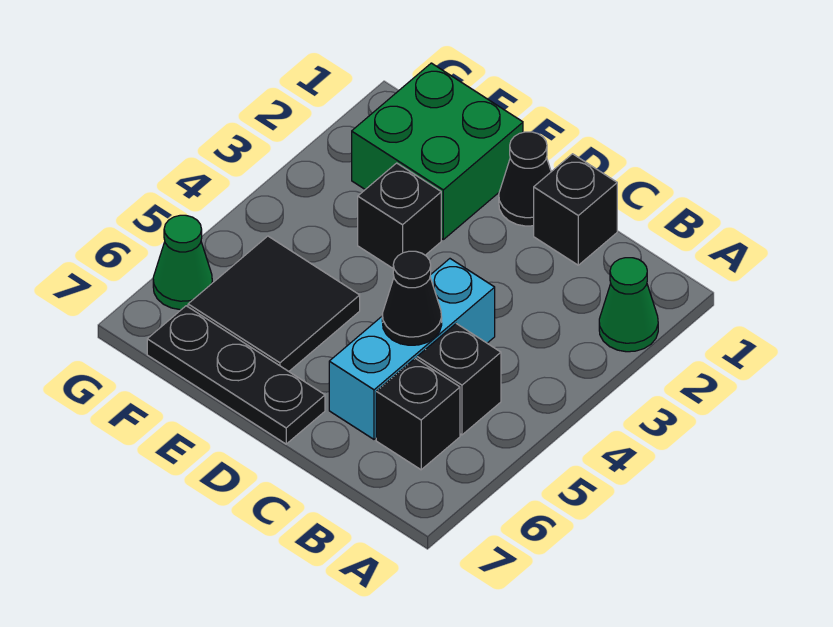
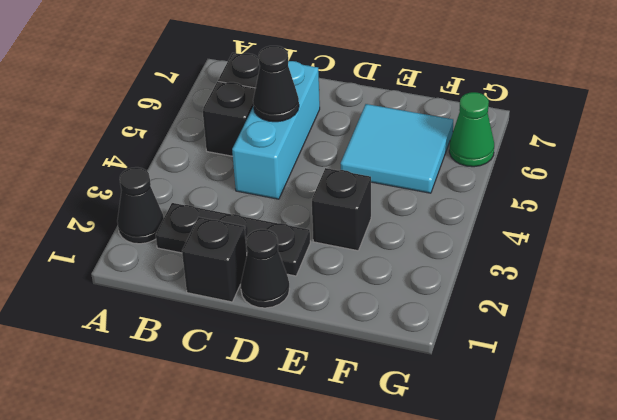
green 1x1 cone [599,258,658,352] -> black 1x1 cone [117,167,164,244]
black 1x3 plate [147,306,325,444] -> black 1x3 plate moved to [156,203,310,276]
green 2x2 brick [352,63,523,239] -> none
black 2x2 tile [188,236,360,371] -> cyan 2x2 tile [340,104,453,193]

